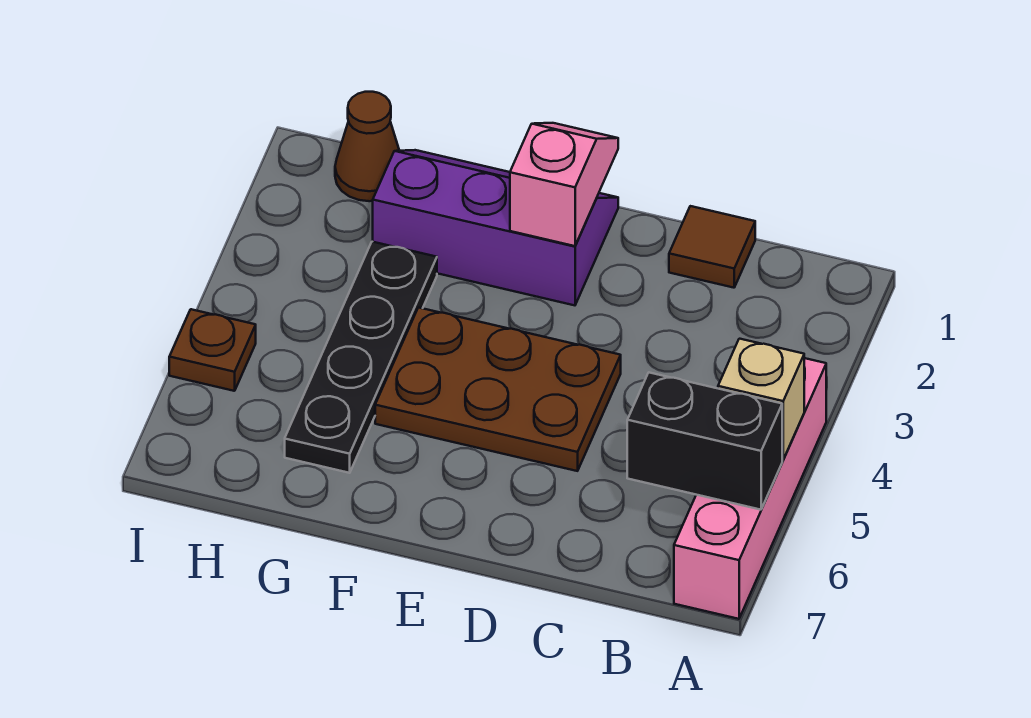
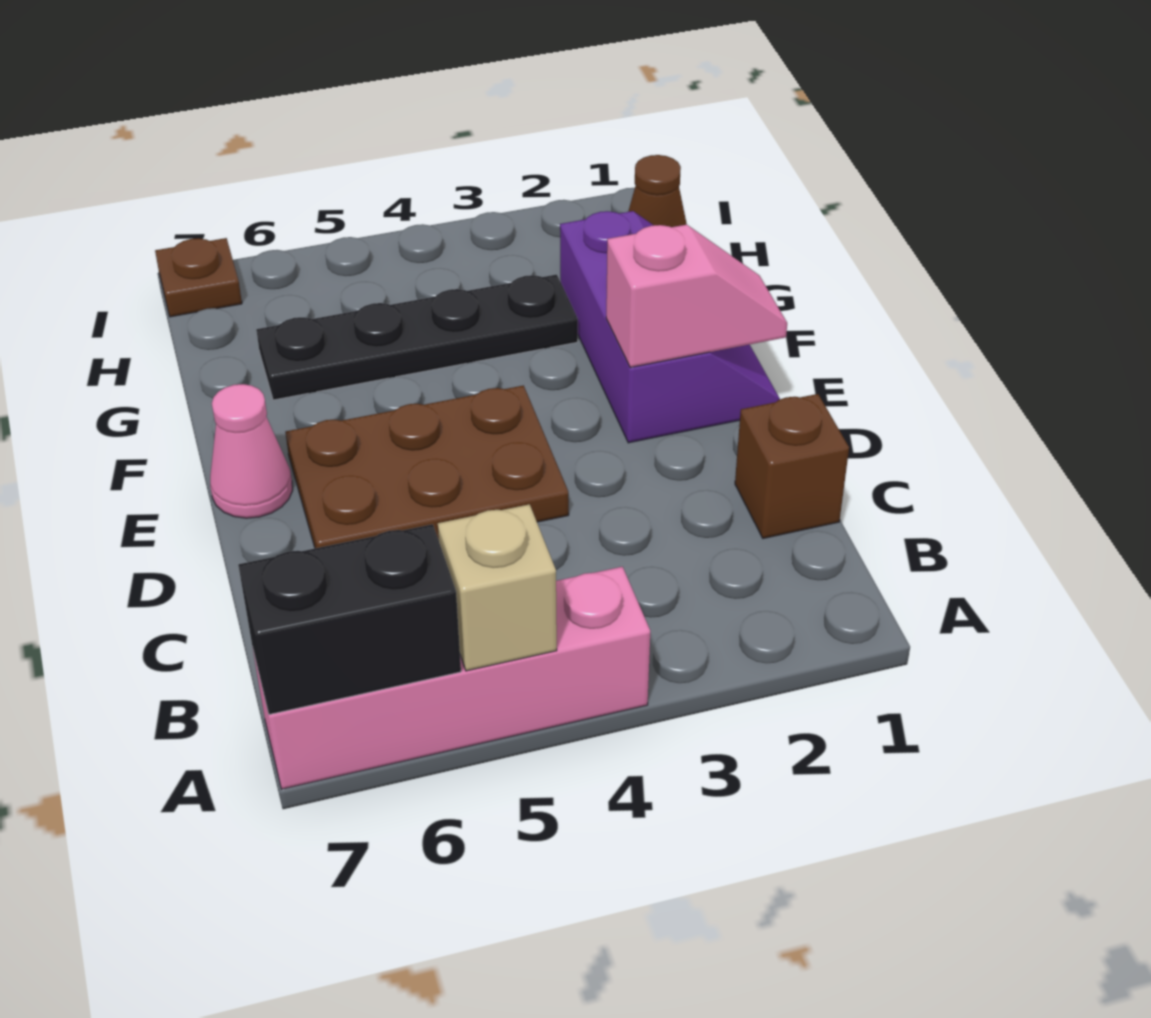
black 1x2 brick [627,373,782,510] -> black 1x2 brick turned to [238,524,461,715]
brown 1x1 tile [669,206,755,288] -> brown 1x1 brick [735,394,849,538]
brown 2x3 plate [375,308,621,471] -> brown 2x3 plate turned to [285,386,569,548]
none -> pink 1x1 cone [210,384,292,518]
brown 1x1 plate [169,309,256,391] -> brown 1x1 plate moved to [155,238,242,317]

